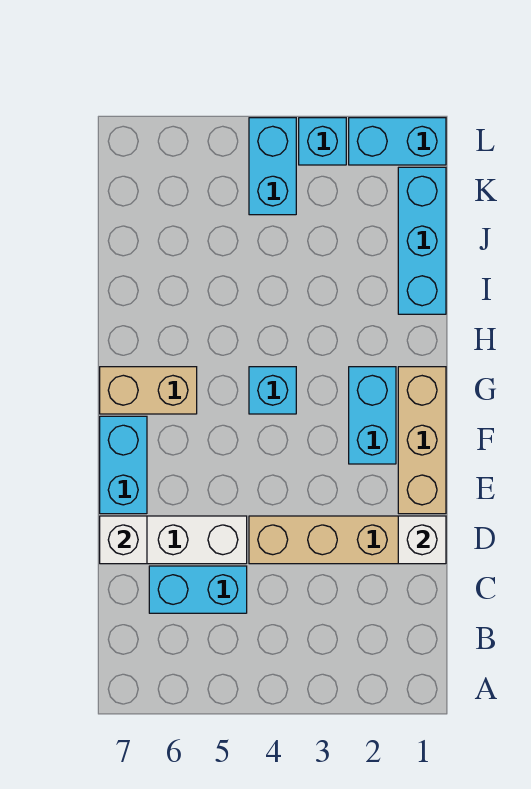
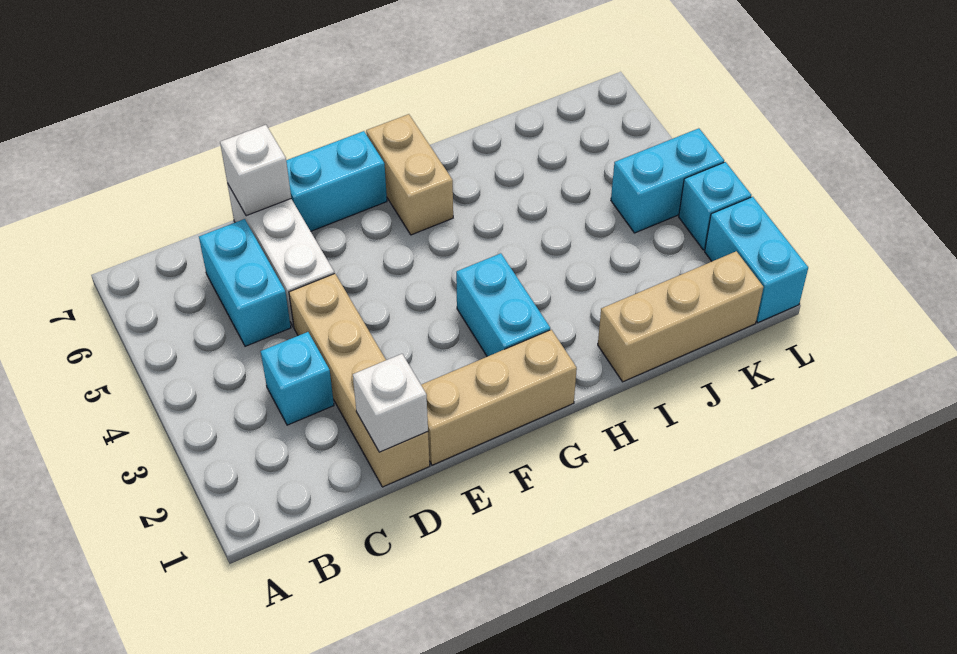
cyan 1x2 brick [349,367,396,464] -> cyan 1x2 brick turned to [456,253,550,357]
cyan 1x1 brick [249,367,296,414] -> cyan 1x1 brick moved to [261,332,334,425]
cyan 1x3 brick [398,167,446,314] -> tan 1x3 brick [598,251,763,382]

